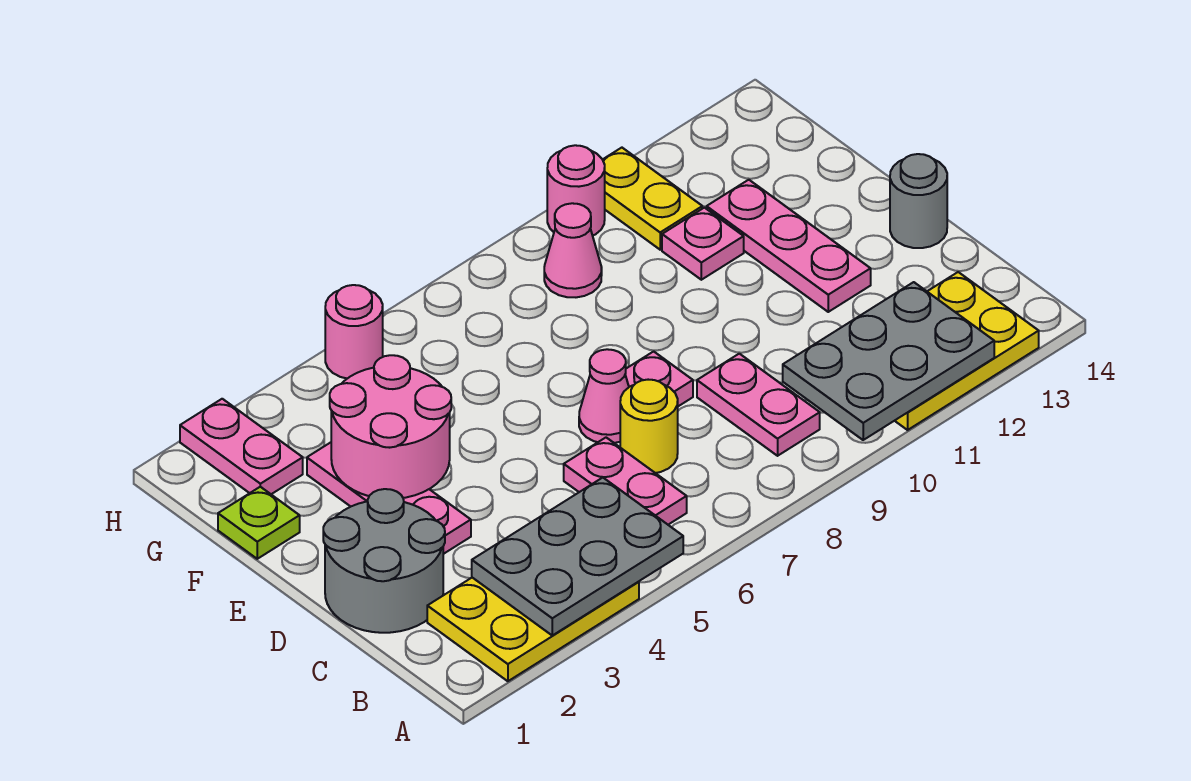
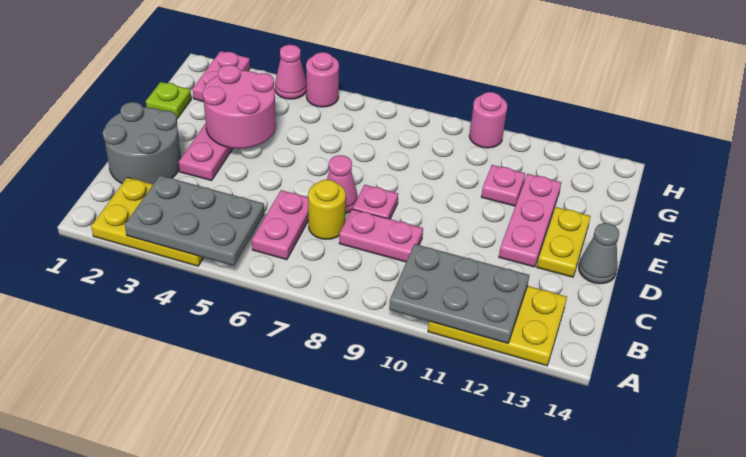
pink 1x2 plate [697,354,820,456] -> pink 1x2 plate turned to [339,209,423,262]
grey 1x1 round brick [890,154,947,248] -> grey 1x1 cone [579,223,619,284]
pink 1x1 cone [544,203,602,297] -> pink 1x1 cone moved to [275,45,306,99]
yellow 1x2 plate [603,148,702,250] -> yellow 1x2 plate moved to [537,207,591,277]

